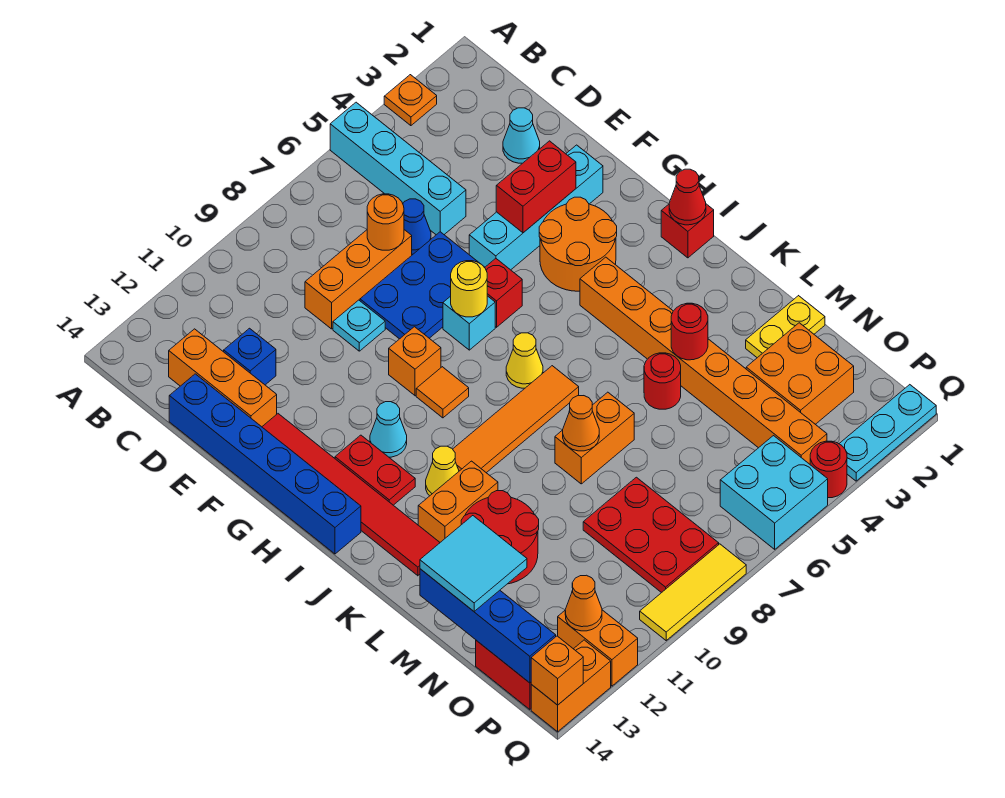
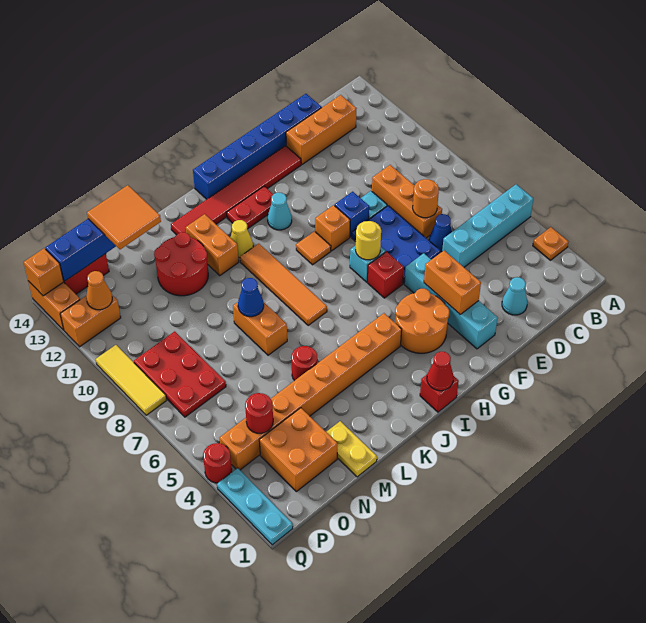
blue 1x1 brick [224,328,276,385] -> blue 1x1 brick moved to [335,192,369,237]
red 1x2 brick [496,141,576,233] -> orange 1x2 brick [424,251,481,315]
yellow 1x1 cone [506,333,543,388] -> none
red 1x1 round brick [671,303,708,360] -> red 1x1 round brick moved to [245,393,273,433]
orange 1x1 cone [563,396,599,451] -> blue 1x1 cone [238,278,264,317]
cyan 2x2 tile [420,516,527,611] -> orange 2x2 tile [87,185,161,249]
red 2x3 plate [583,477,719,593] -> red 2x3 plate turned to [134,331,226,417]
cyan 2x2 brick [720,436,828,549] -> none

